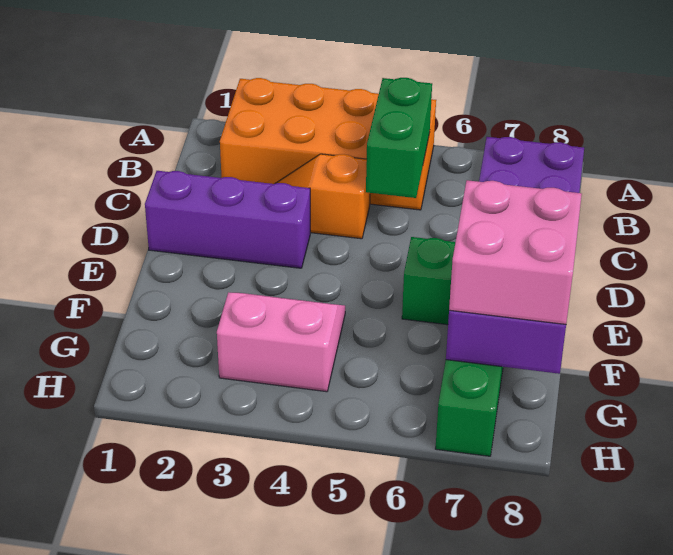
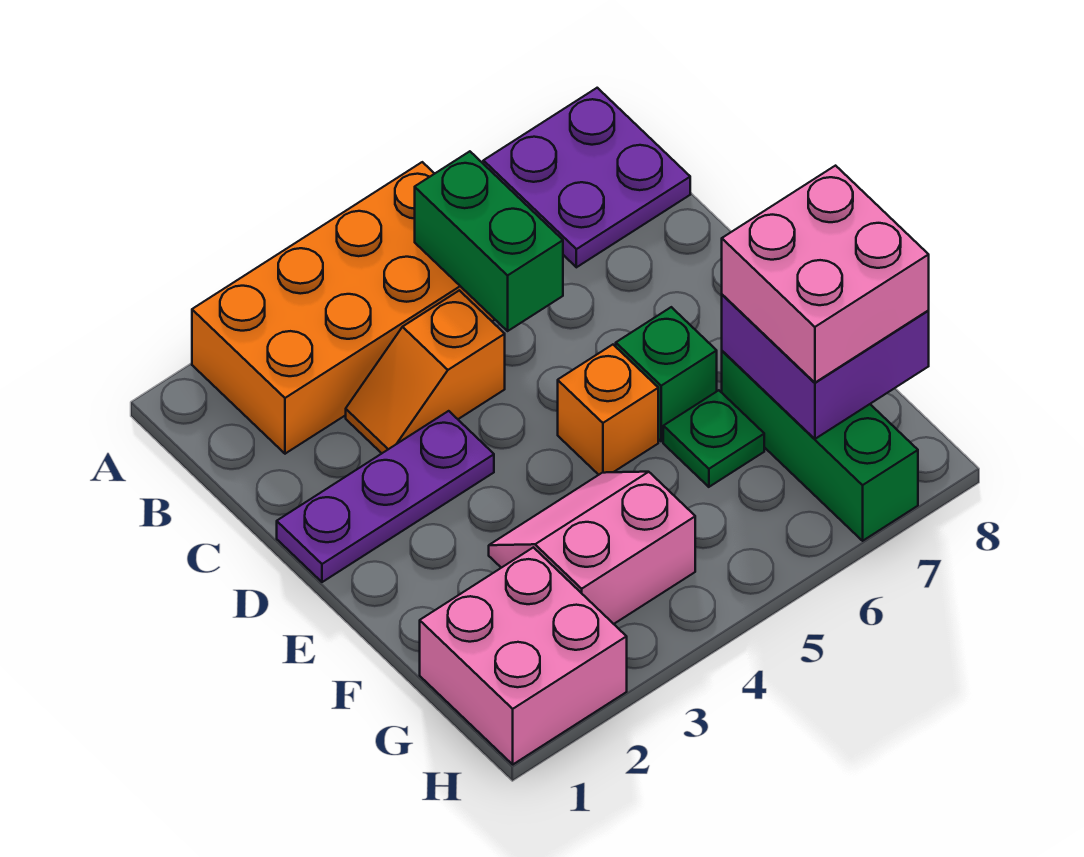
purple 1x3 brick [145,171,310,268] -> purple 1x3 plate [277,411,494,582]
none -> orange 1x1 brick [558,345,658,475]
none -> green 1x1 plate [663,390,764,487]
none -> pink 2x2 brick [420,547,627,764]

